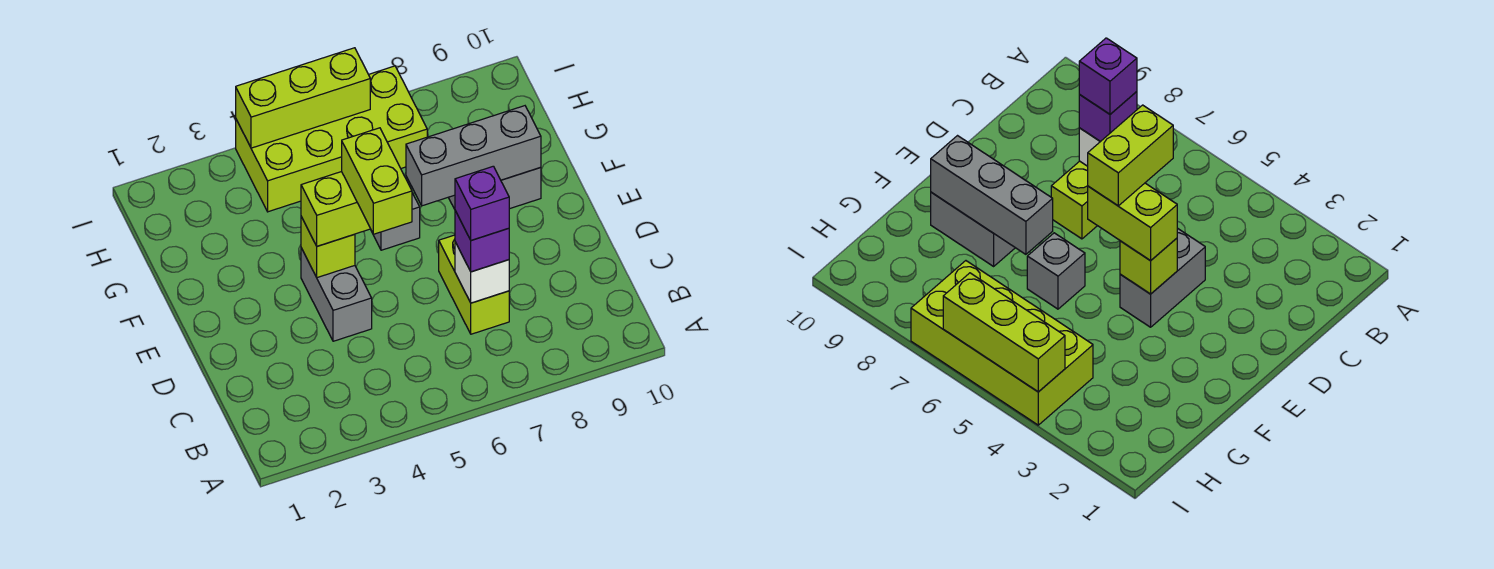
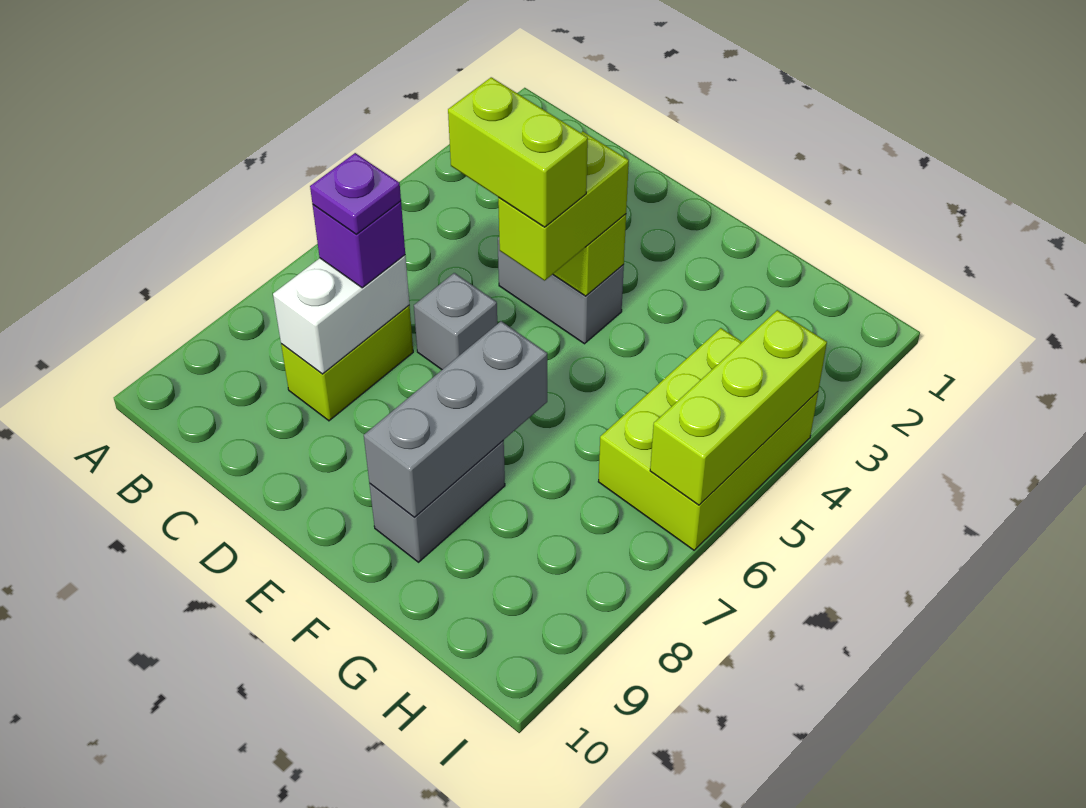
lime 1x2 brick [439,235,509,334] -> lime 1x2 brick turned to [281,306,413,421]
white 1x1 brick [455,242,509,303] -> white 1x2 brick [273,255,409,374]
purple 1x1 brick [455,166,509,240] -> purple 1x1 plate [310,153,401,234]
grey 1x1 brick [372,193,420,250] -> grey 1x1 brick moved to [414,273,497,370]
lime 2x4 brick [236,66,427,212] -> lime 2x3 brick [598,328,818,550]

